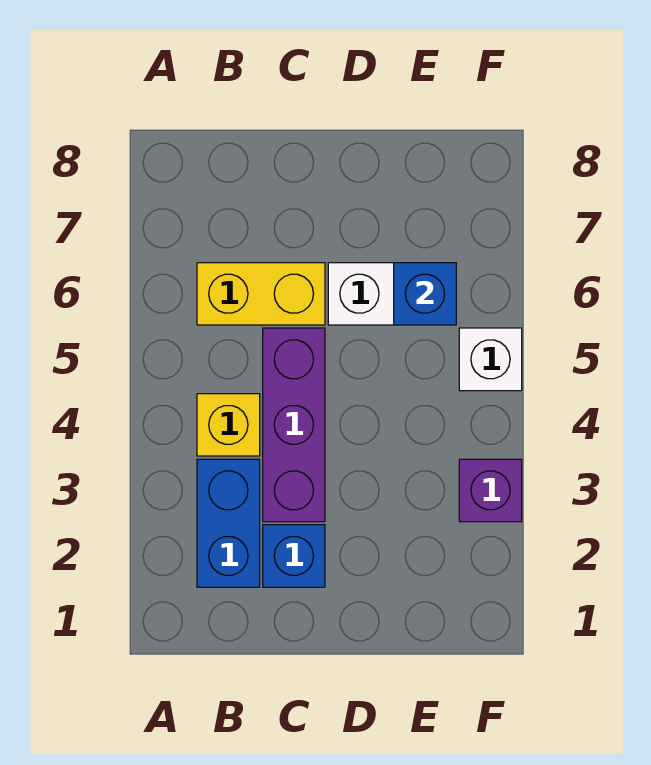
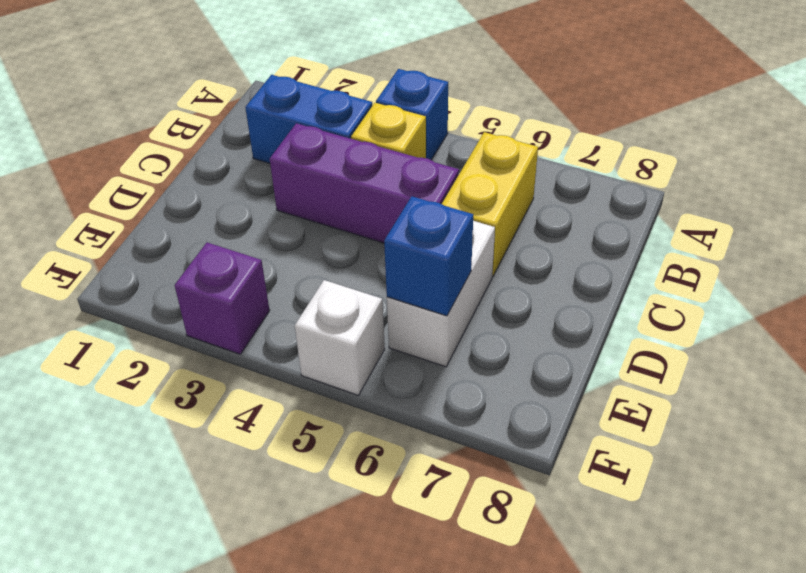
blue 1x1 brick [263,525,325,587] -> blue 1x1 brick moved to [376,69,448,160]

